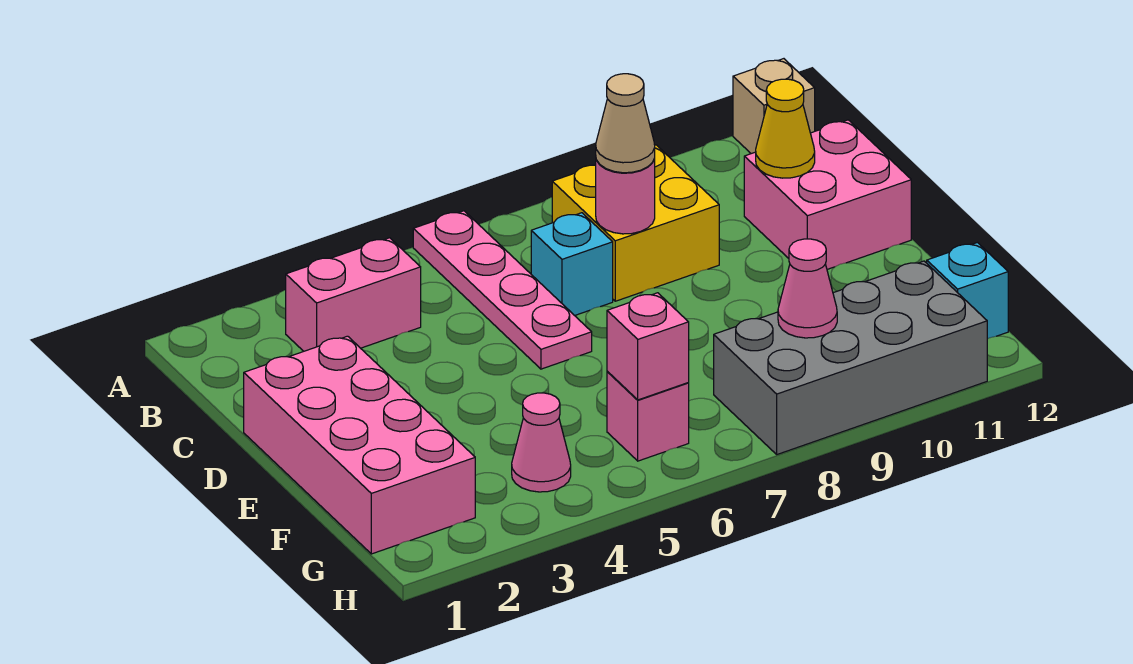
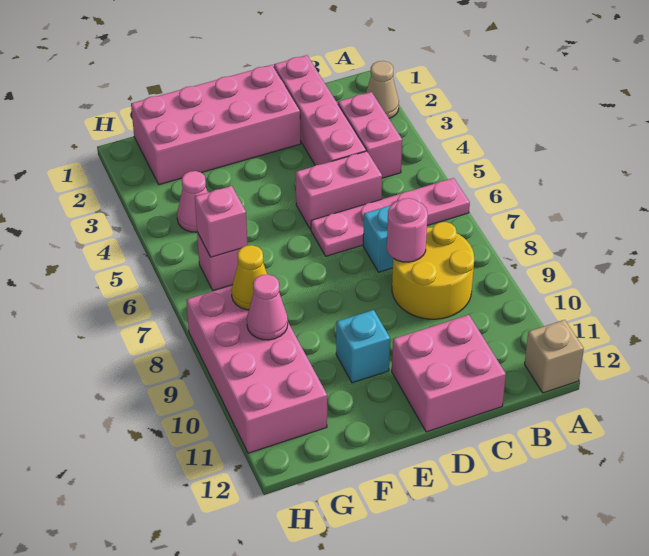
yellow 2x2 brick [552,145,719,301] -> yellow 2x2 round brick [392,222,474,319]
none -> pink 1x4 brick [274,55,366,165]
none -> pink 1x2 brick [296,151,382,230]
tan 1x1 cone [596,74,655,173] -> tan 1x1 cone moved to [366,61,399,118]
yellow 1x1 cone [756,79,815,178] -> yellow 1x1 cone moved to [232,245,267,310]
grey 2x4 brick [714,261,987,454] -> pink 2x4 brick [186,286,327,453]
cyan 1x1 brick [927,243,1008,339] -> cyan 1x1 brick moved to [336,310,390,383]

